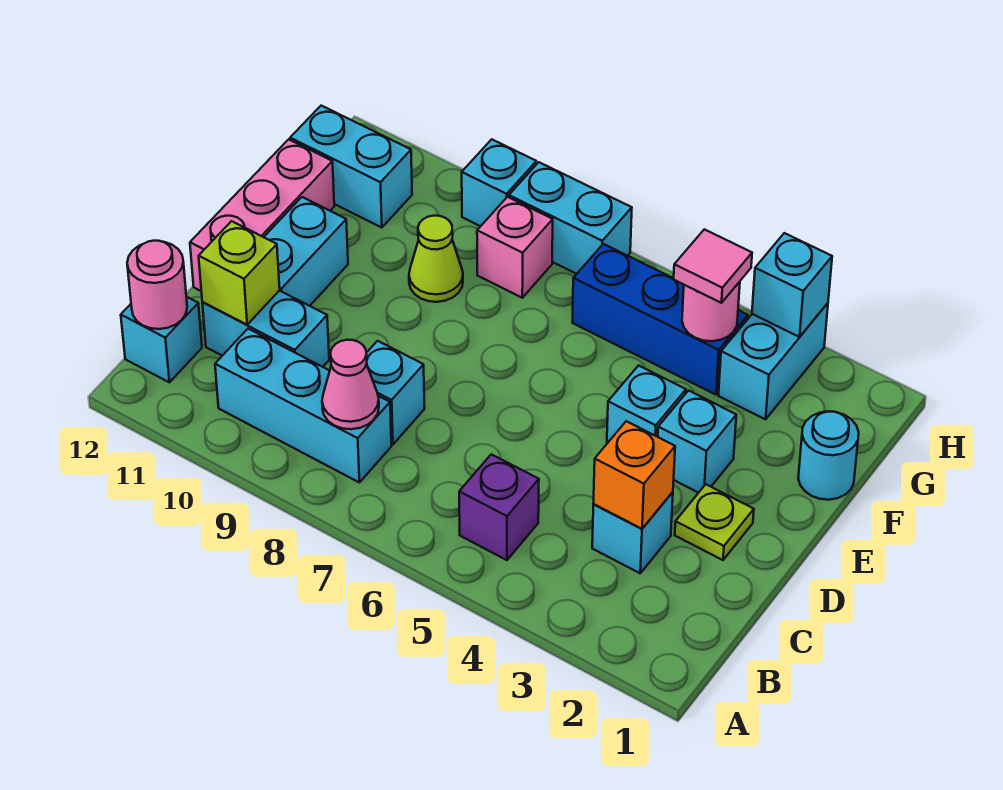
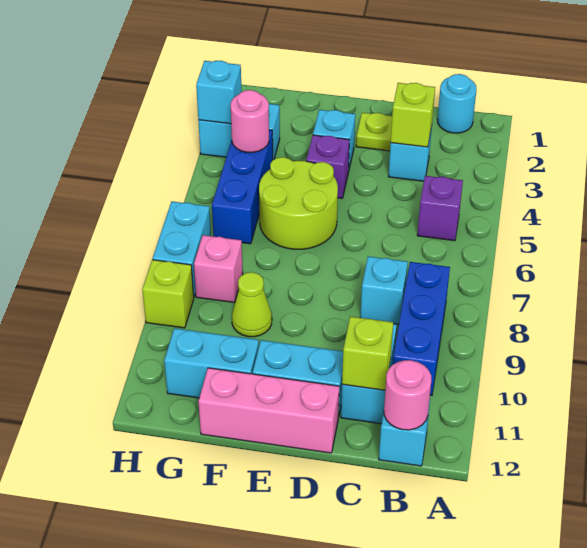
cyan 1x3 brick [215,329,391,483] -> blue 1x3 brick [393,262,450,395]
pink 1x1 cone [322,340,379,429] -> none
orange 1x1 brick [593,421,675,529] -> lime 1x1 brick [391,83,435,147]
cyan 1x1 brick [607,366,686,443] -> purple 1x1 brick [306,135,349,198]
none -> lime 2x2 round brick [259,157,338,249]
cyan 1x1 round brick [798,411,859,500] -> cyan 1x1 round brick moved to [437,74,476,133]
pink 1x1 tile [674,229,752,303] -> none
cyan 1x2 brick [290,106,412,228] -> cyan 1x2 brick turned to [164,328,259,398]
cyan 1x1 brick [462,139,536,226] -> lime 1x1 brick [142,260,194,328]

